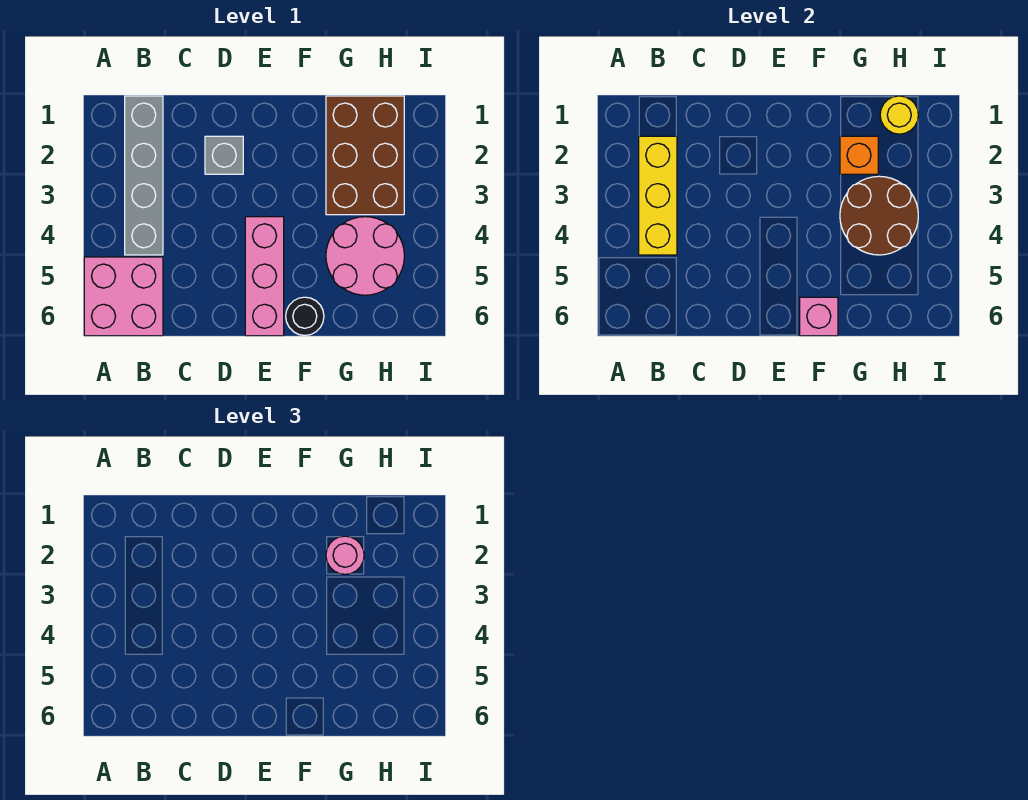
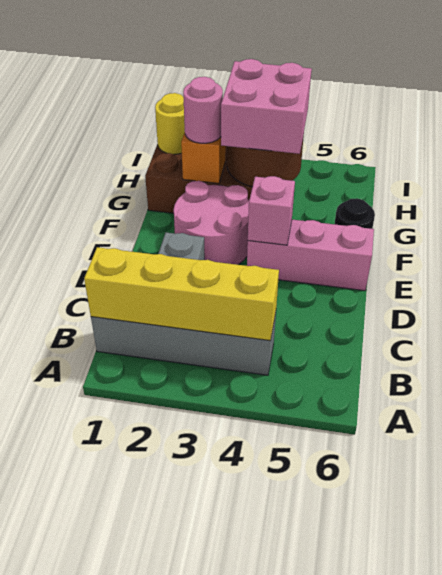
pink 2x2 brick [84,257,163,336] -> pink 2x2 brick moved to [221,59,312,154]
yellow 1x3 brick [639,136,677,255] -> yellow 1x4 brick [84,247,279,341]
pink 1x1 brick [800,297,838,336] -> pink 1x1 brick moved to [248,176,295,245]
pink 2x2 round brick [326,217,404,295] -> pink 2x2 round brick moved to [174,181,249,265]

